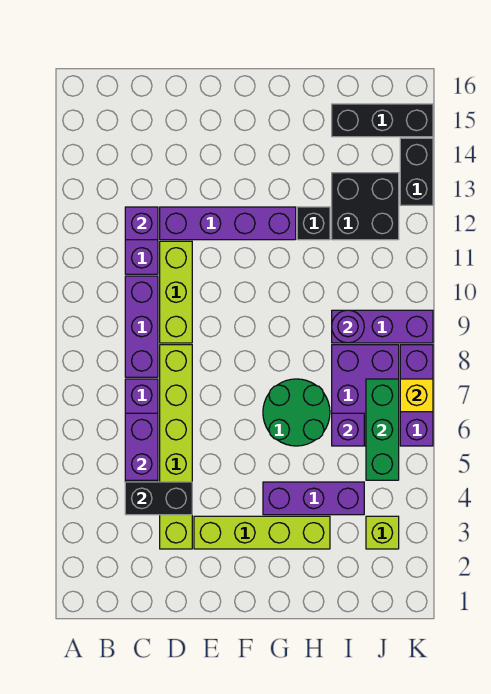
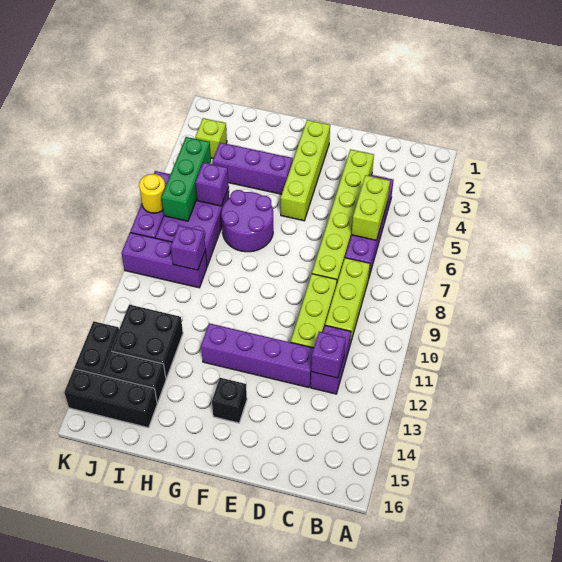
black 1x2 brick [125,482,192,515] -> black 1x2 brick moved to [102,351,166,403]
purple 1x2 brick [125,413,158,480] -> lime 1x2 brick [352,175,390,240]
purple 1x3 brick [125,276,158,377] -> lime 1x3 brick [325,258,370,344]
lime 1x4 brick [194,516,330,549] -> lime 1x4 brick turned to [281,120,330,221]
green 2x2 round brick [263,379,330,446] -> purple 2x2 round brick [221,190,273,252]
black 1x1 brick [297,207,330,240] -> black 1x1 brick moved to [212,378,247,423]
purple 1x1 round brick [332,310,364,343] -> purple 1x1 brick [171,225,205,270]
yellow 1x1 brick [400,379,433,412] -> yellow 1x1 round brick [139,174,165,213]

